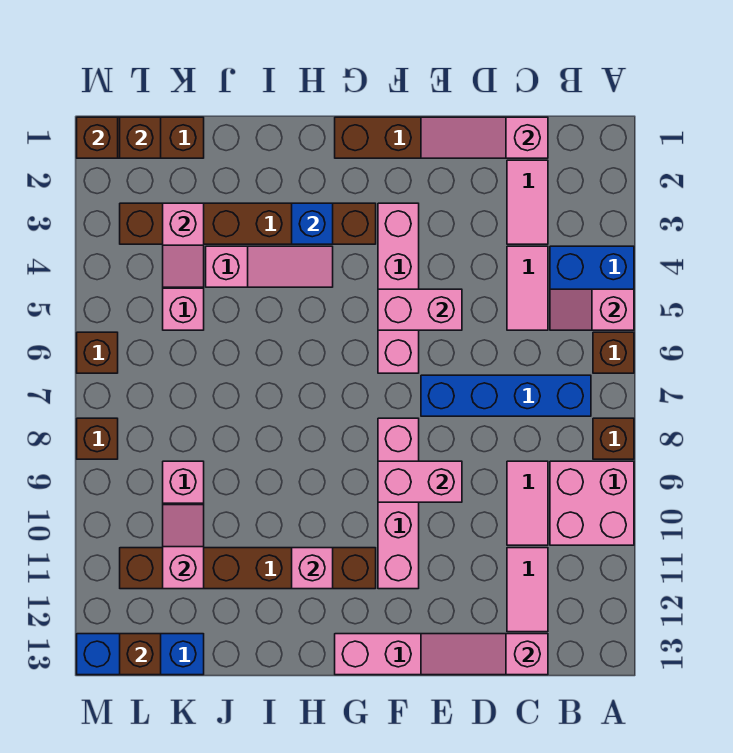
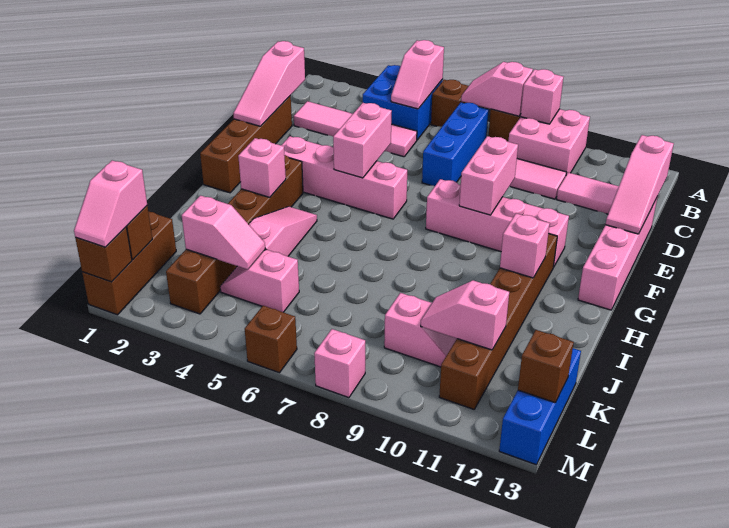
none -> pink 1x2 slope [461,62,533,116]
none -> pink 1x1 brick [520,69,563,124]
blue 1x4 brick [421,375,591,416] -> blue 1x3 brick [422,102,489,186]
blue 1x1 brick [292,203,333,244] -> pink 1x1 brick [238,138,286,197]
none -> pink 1x2 slope [74,160,147,247]
brown 1x1 brick [77,418,118,459] -> pink 1x1 brick [314,329,365,398]

